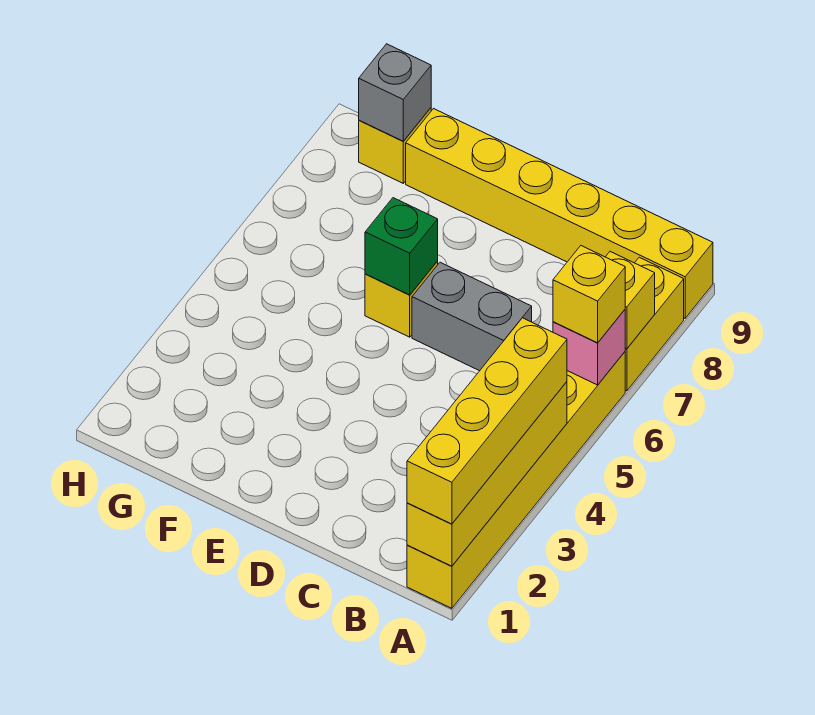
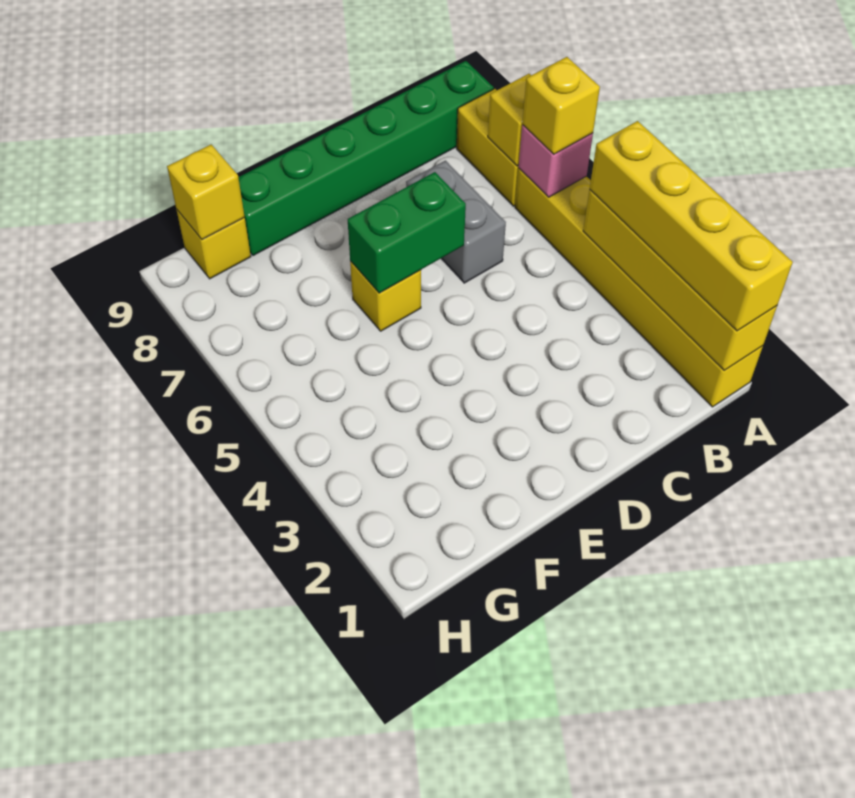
yellow 1x6 brick [406,109,713,318] -> green 1x6 brick [238,61,494,256]
grey 1x2 brick [412,262,532,371] -> grey 1x2 brick turned to [406,161,506,283]
green 1x1 brick [365,198,438,295] -> green 1x2 brick [348,172,466,293]
grey 1x1 brick [359,44,431,141] -> yellow 1x1 brick [167,145,245,239]

